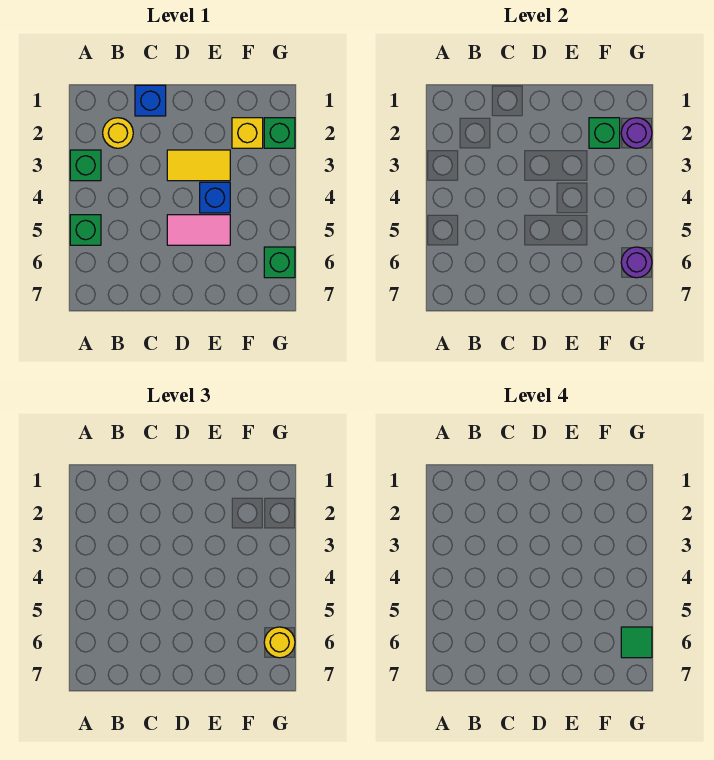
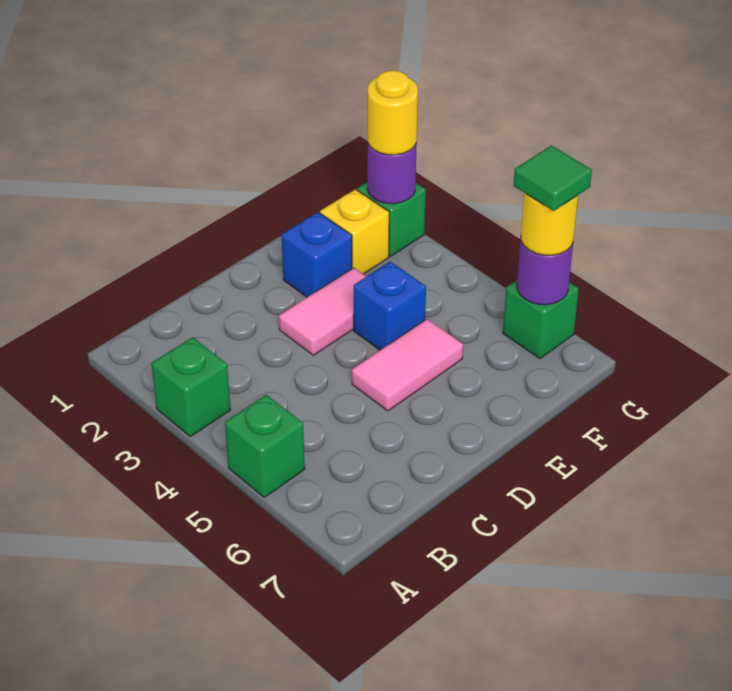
yellow 1x1 round brick [103,118,133,148] -> yellow 1x1 round brick moved to [368,71,418,155]
blue 1x1 brick [135,85,166,116] -> blue 1x1 brick moved to [282,212,352,297]
yellow 1x2 tile [167,150,230,181] -> pink 1x2 tile [279,268,366,355]
green 1x1 brick [589,118,620,148] -> none

